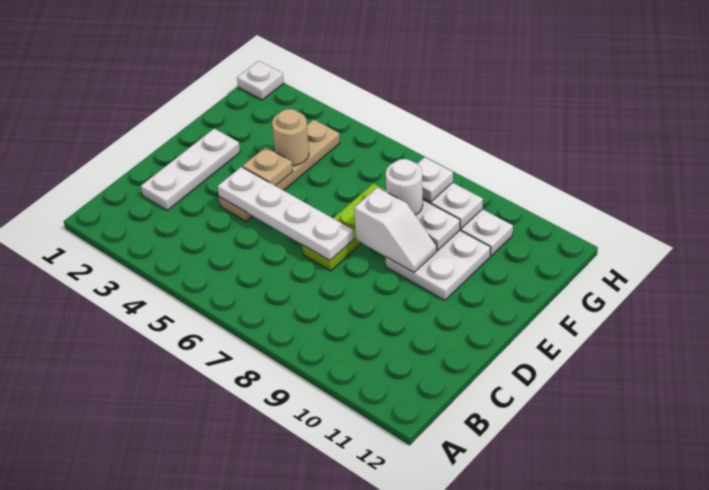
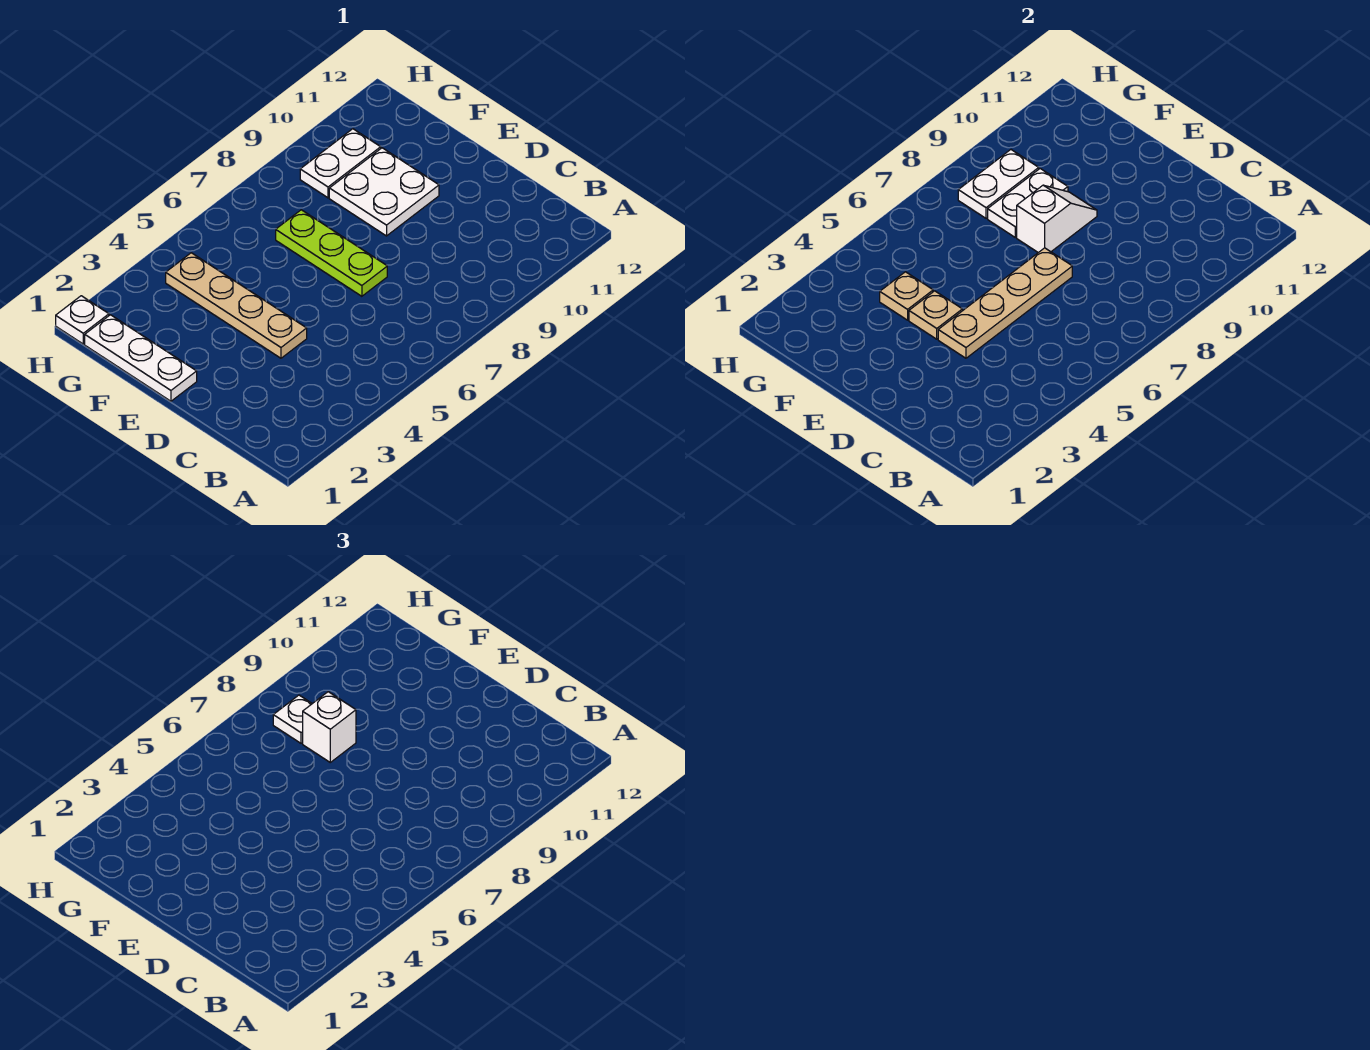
white 1x3 plate [141,129,240,210] -> white 1x3 plate moved to [85,315,197,401]
white 1x4 plate [218,167,353,260] -> tan 1x4 plate [938,248,1072,358]
tan 1x1 round brick [272,109,309,166] -> tan 1x1 plate [880,272,933,320]
white 1x1 round brick [386,159,423,215] -> white 1x1 brick [303,692,356,762]

